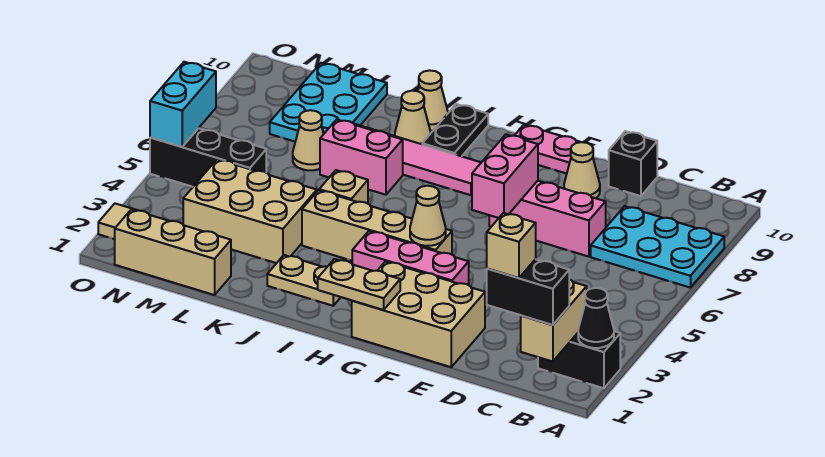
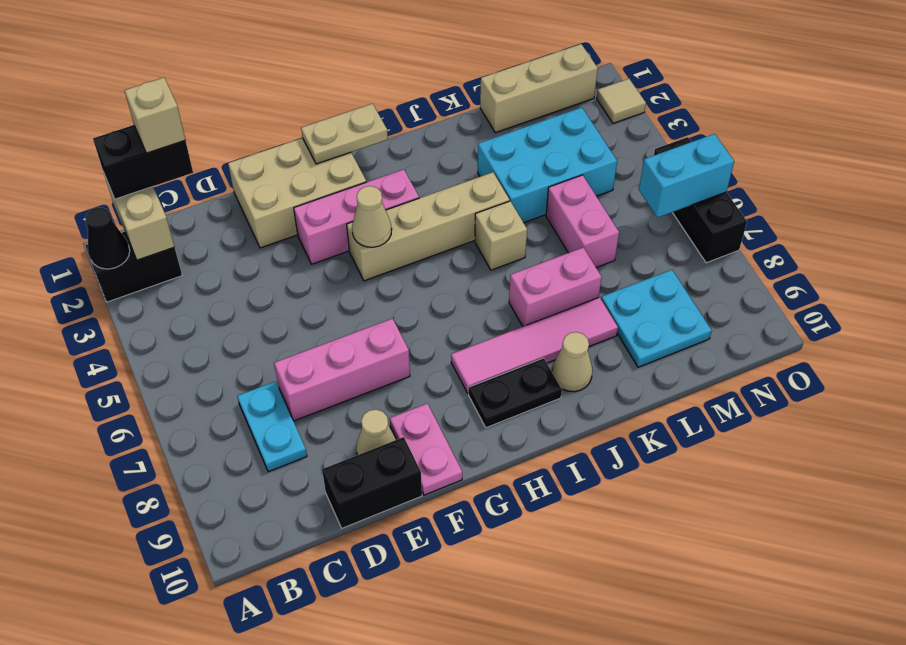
cyan 2x3 plate [591,206,724,288] -> cyan 1x2 plate [237,381,307,472]
black 1x1 brick [609,131,657,196] -> black 1x2 brick [322,437,422,528]
pink 1x2 brick [472,135,538,218] -> pink 1x2 brick moved to [546,175,619,267]
pink 1x2 plate [514,125,580,174] -> pink 1x2 plate turned to [390,403,462,495]
tan 1x2 plate [267,255,341,306] -> none
black 1x2 plate [422,104,488,156] -> black 1x2 plate turned to [469,358,562,428]
tan 1x1 cone [418,70,448,131] -> none
tan 2x3 brick [183,159,317,263] -> cyan 2x3 brick [478,107,617,223]
tan 1x1 cone [293,110,324,170] -> none
cyan 2x3 plate [270,63,387,142] -> cyan 2x2 plate [601,270,712,367]
black 1x3 brick [150,128,266,187] -> black 1x3 brick turned to [654,137,747,263]
cyan 1x2 brick [150,62,216,147] -> cyan 1x2 brick turned to [639,134,734,218]

